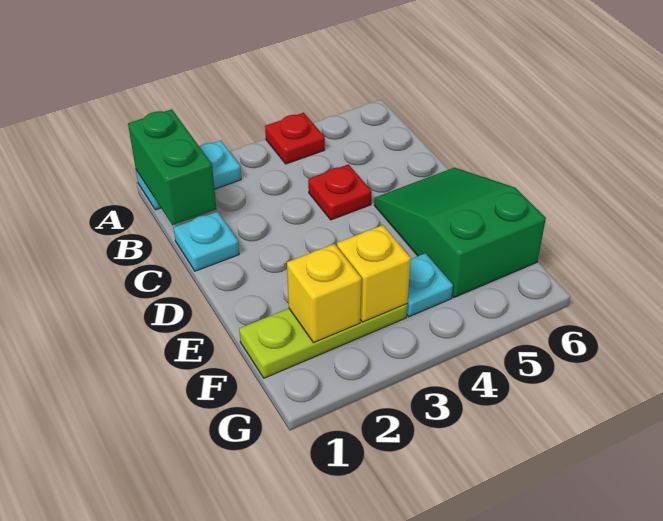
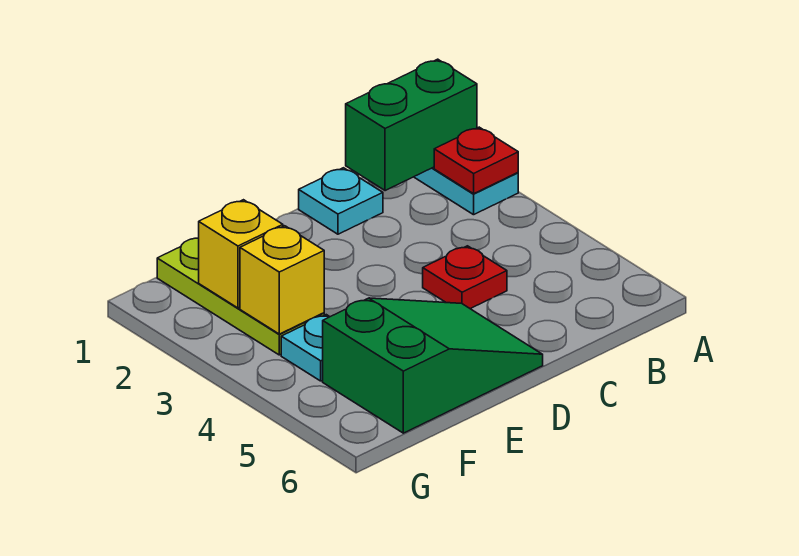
red 1x1 plate [265,113,325,164] -> red 1x1 plate moved to [434,127,518,194]

